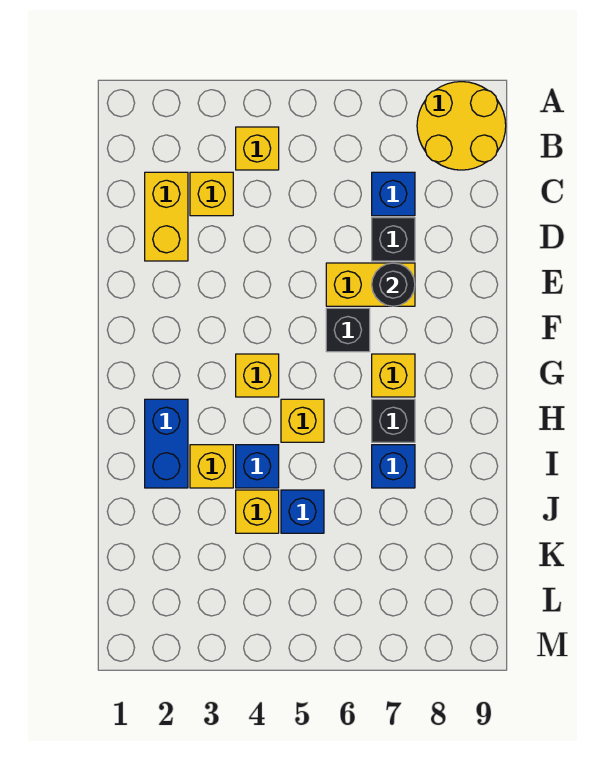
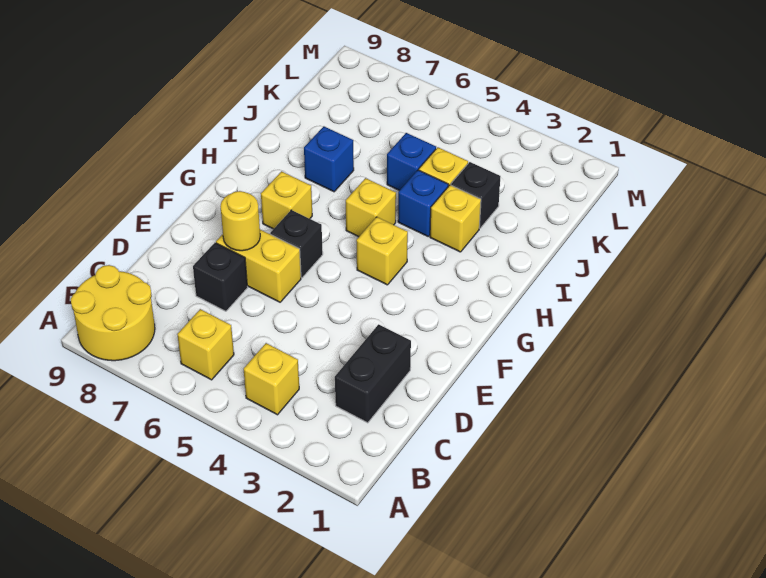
yellow 1x2 brick [145,172,188,261] -> black 1x2 brick [335,324,411,423]
yellow 1x1 brick [190,172,233,216] -> yellow 1x1 brick moved to [177,309,234,380]
blue 1x1 brick [372,172,415,216] -> none
black 1x1 round brick [372,263,415,306] -> yellow 1x1 round brick [220,191,260,251]
blue 1x2 brick [145,399,188,488] -> none
black 1x1 brick [372,399,415,442] -> black 1x1 brick moved to [451,162,500,228]

